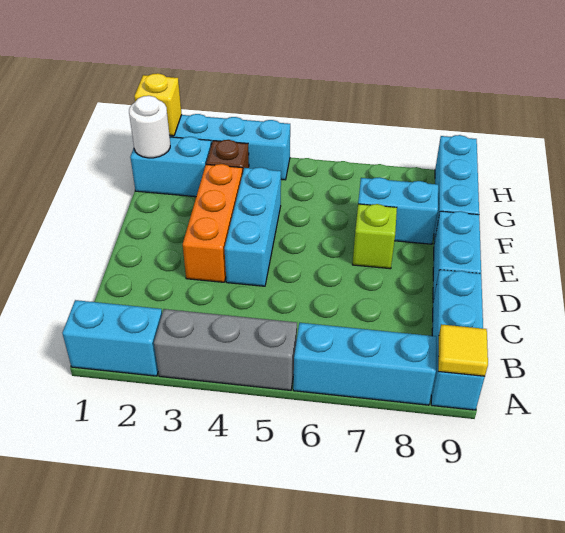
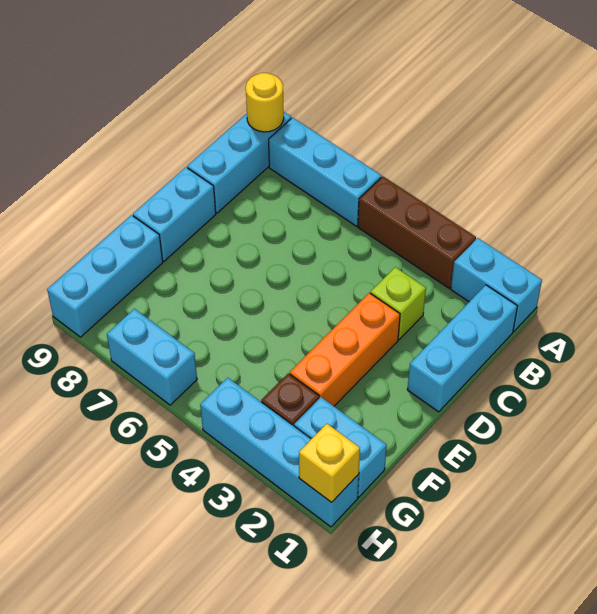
grey 1x3 brick [154,309,297,390] -> brown 1x3 brick [358,176,476,288]
yellow 1x1 tile [438,324,488,377] -> yellow 1x1 round brick [246,73,284,132]
cyan 1x3 brick [224,167,281,286] -> cyan 1x3 brick moved to [407,285,517,412]
lime 1x1 brick [352,204,397,269] -> lime 1x1 brick moved to [370,267,426,339]
cyan 1x2 brick [358,177,438,244] -> cyan 1x2 brick moved to [107,309,197,405]
white 1x1 round brick [129,96,170,158] -> none

